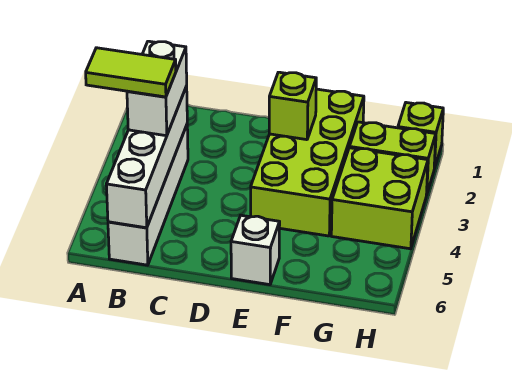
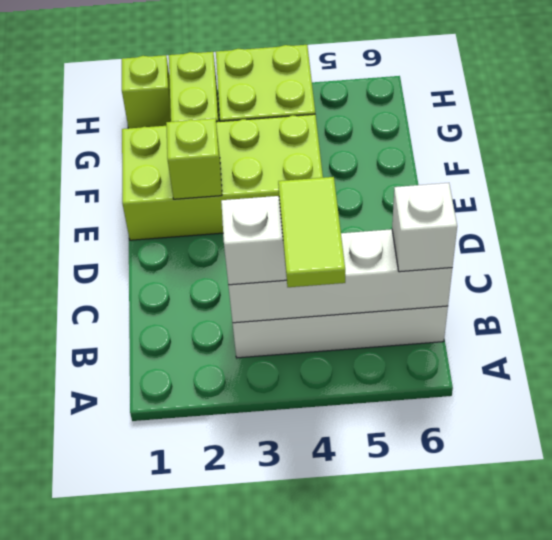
white 1x1 brick [231,215,280,285] -> white 1x1 brick moved to [392,183,457,272]

